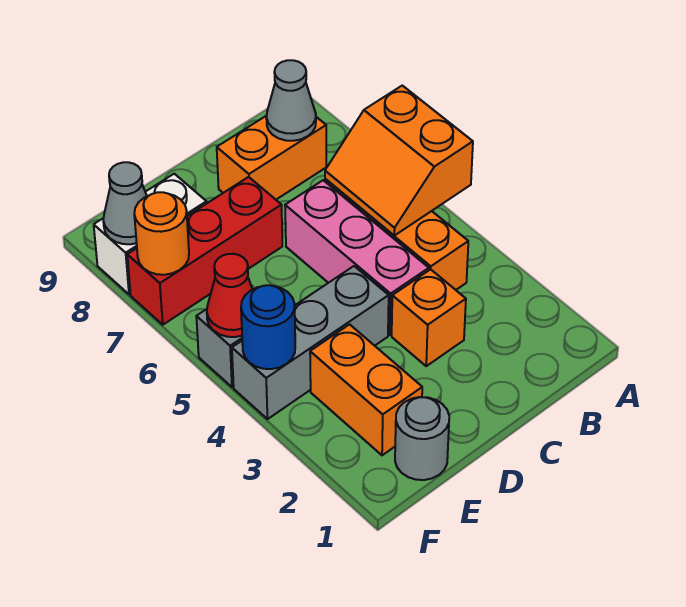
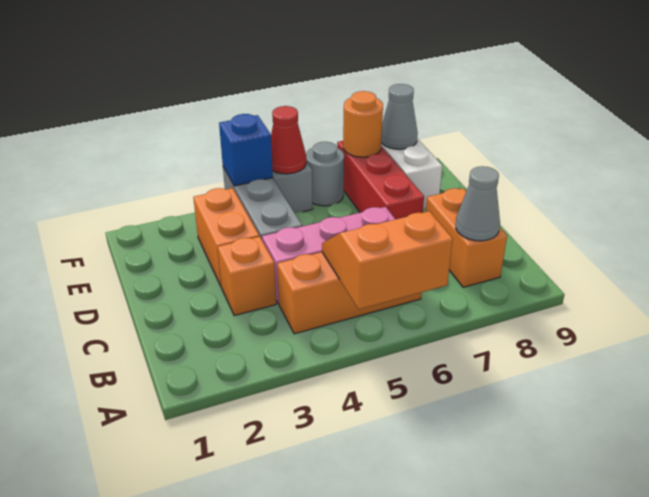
grey 1x1 round brick [395,397,449,480] -> grey 1x1 round brick moved to [306,142,344,206]
orange 1x2 brick [310,324,422,455] -> orange 1x2 brick turned to [193,188,259,286]
blue 1x1 round brick [241,285,295,369] -> blue 1x1 brick [219,114,273,186]

